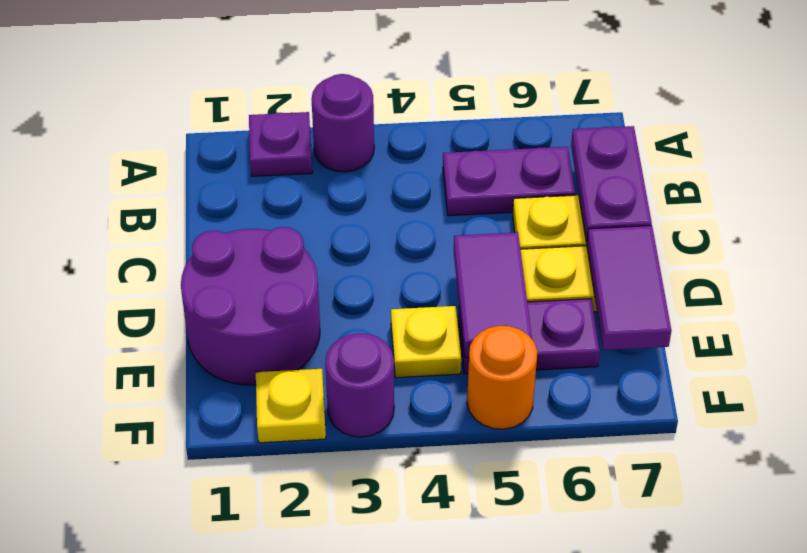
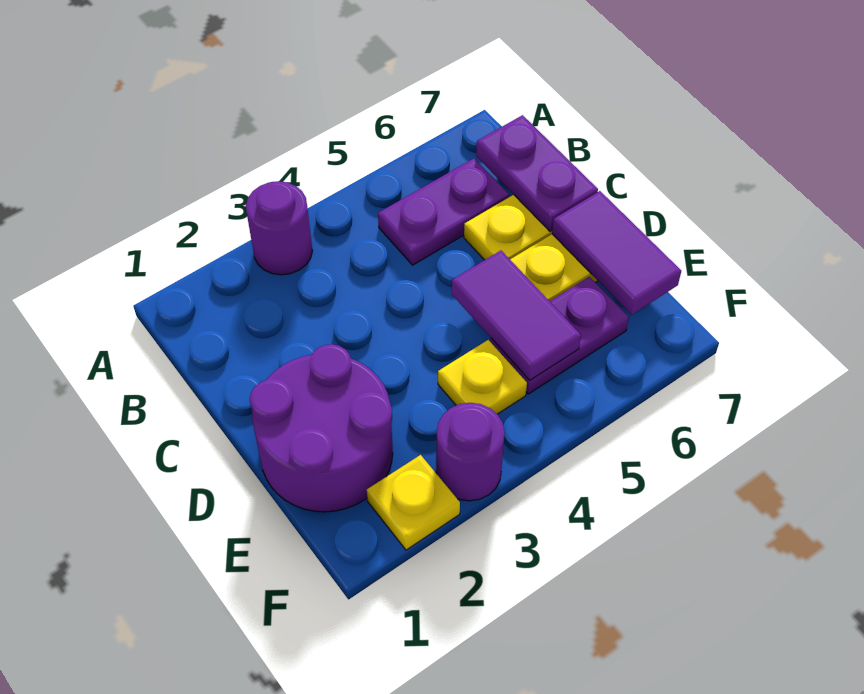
purple 1x1 plate [249,112,312,176] -> none
orange 1x1 round brick [467,326,537,429] -> none

